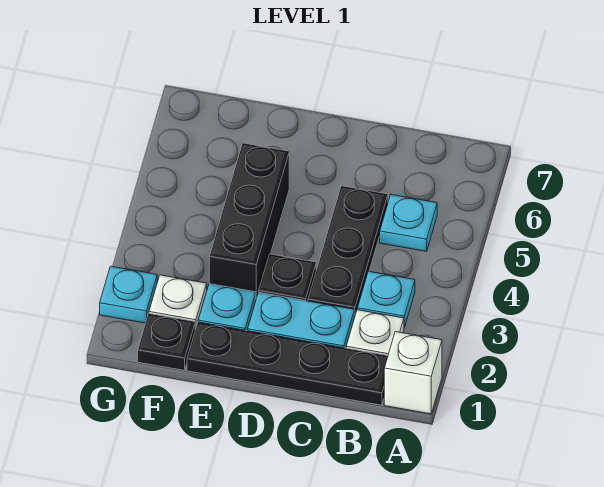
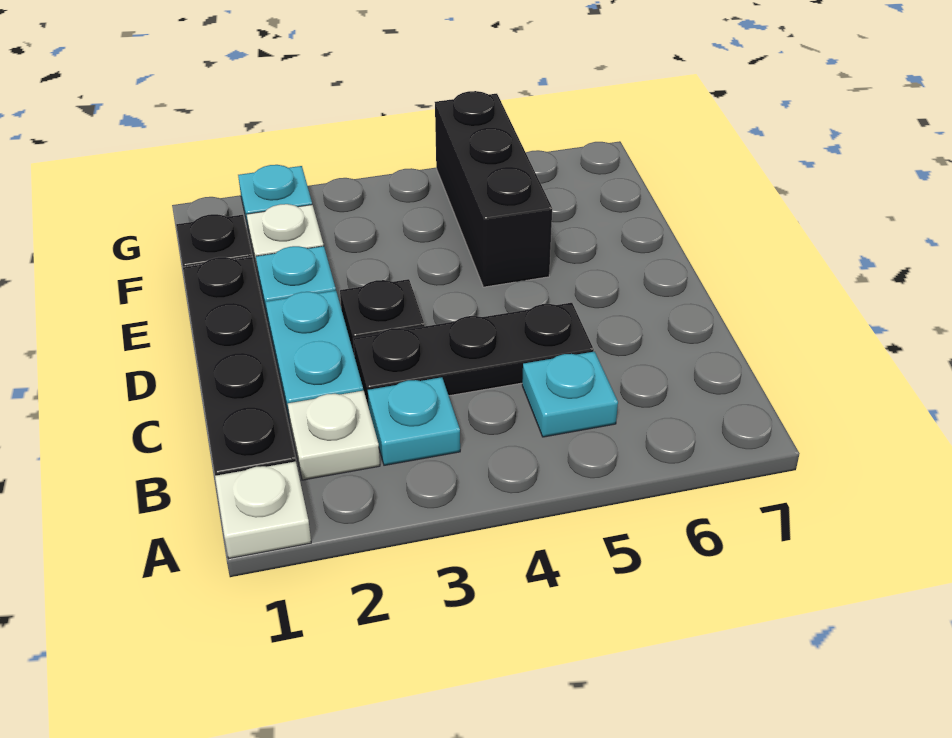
white 1x1 brick [384,332,442,414] -> white 1x1 plate [215,462,311,558]
black 1x3 brick [209,143,289,298] -> black 1x3 brick turned to [435,91,552,287]

